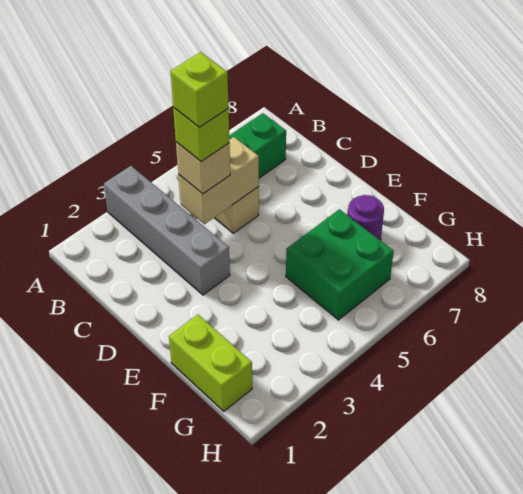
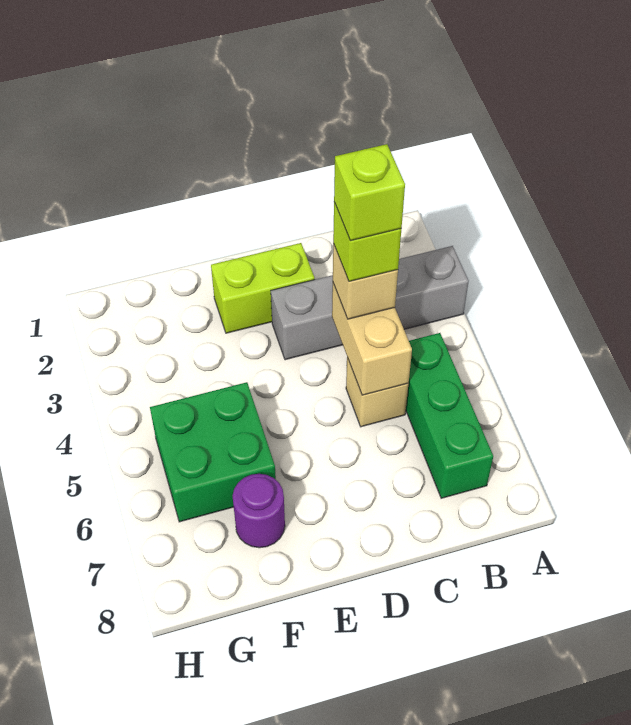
lime 1x2 brick [169,315,252,411] -> lime 1x2 brick moved to [211,243,315,333]

